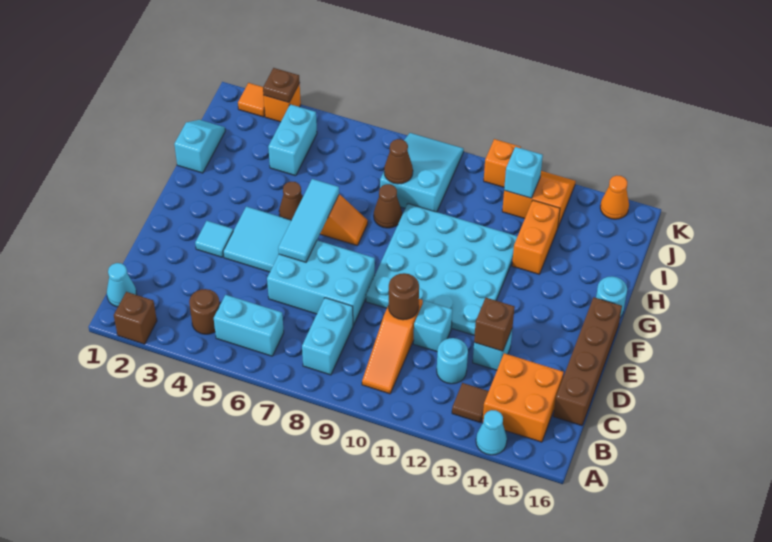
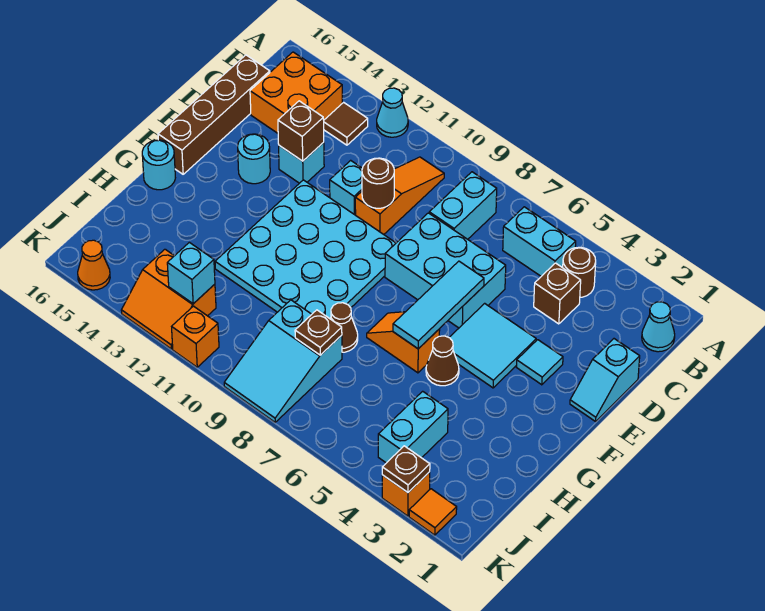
brown 1x1 brick [114,292,157,344] -> brown 1x1 brick moved to [534,263,581,324]
cyan 1x1 cone [476,410,507,455] -> cyan 1x1 cone moved to [377,88,408,137]
cyan 1x1 round brick [437,338,468,384] -> cyan 1x1 round brick moved to [238,134,270,184]
cyan 1x2 slope [174,120,225,173] -> cyan 1x2 slope moved to [570,339,640,421]
orange 1x2 brick [512,200,560,274] -> none
brown 1x1 cone [384,139,413,184] -> brown 1x1 plate [295,310,342,355]

